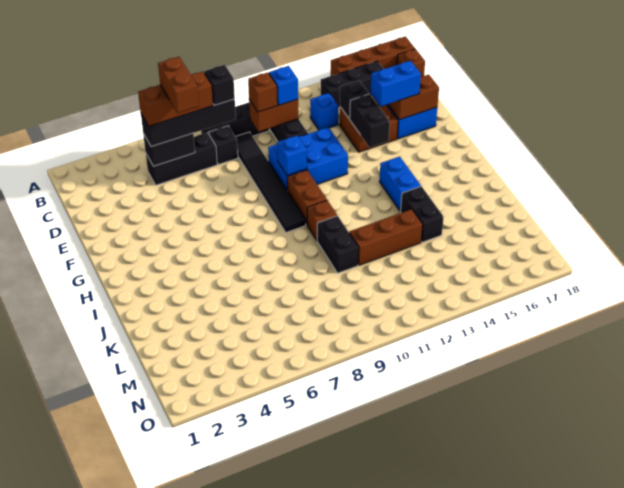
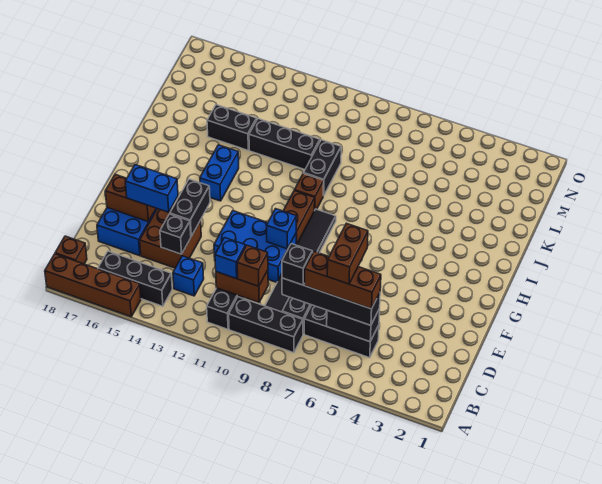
black 1x2 brick [401,186,444,242] -> black 1x2 brick turned to [207,105,257,150]
brown 1x3 brick [349,209,423,265] -> black 1x3 brick [249,119,320,170]

